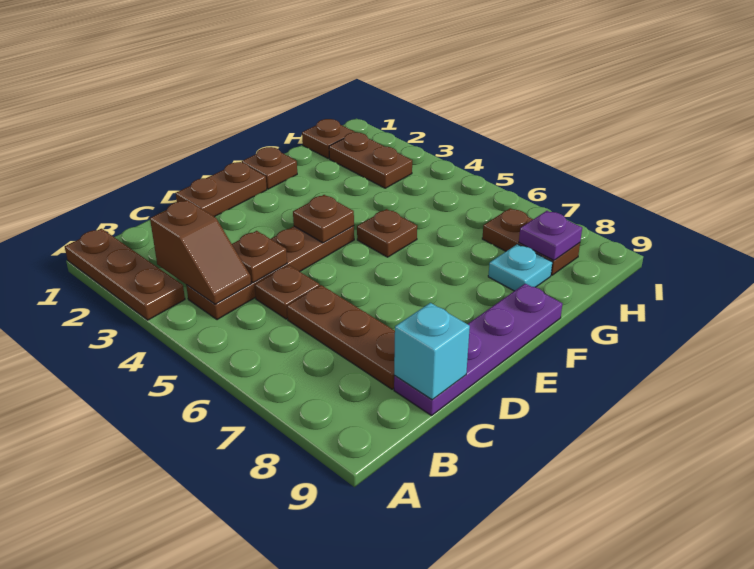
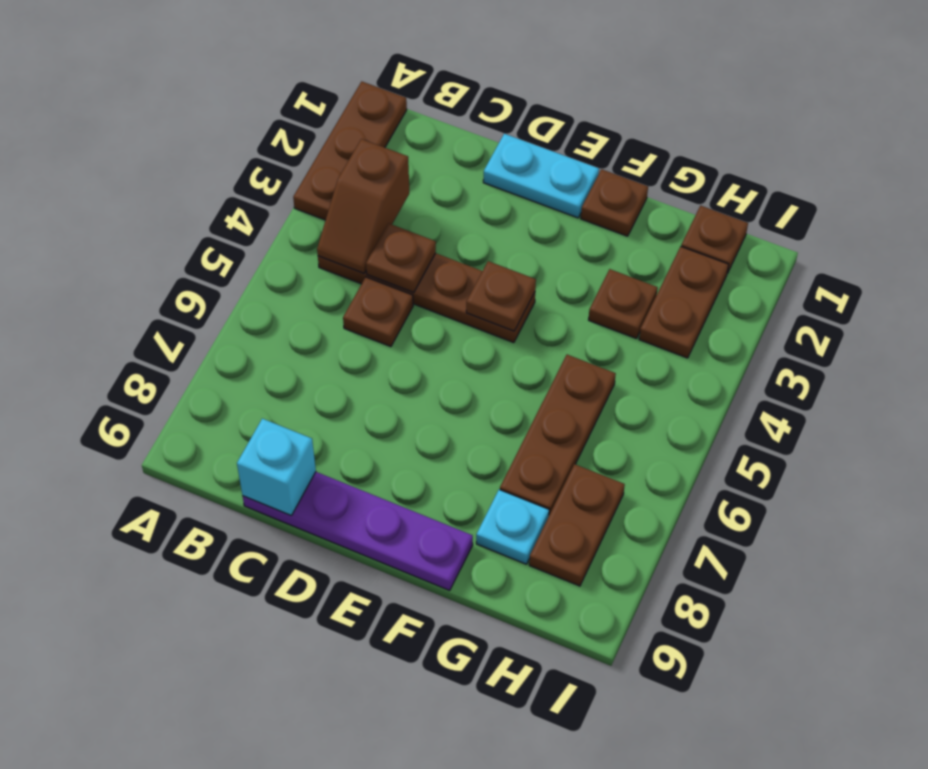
brown 1x3 plate [287,285,395,389] -> brown 1x3 plate moved to [500,355,616,515]
brown 1x2 plate [176,162,267,217] -> cyan 1x2 plate [483,134,599,218]
brown 1x1 plate [357,209,417,257] -> brown 1x1 plate moved to [589,269,658,339]
purple 1x1 plate [519,211,582,260] -> none

